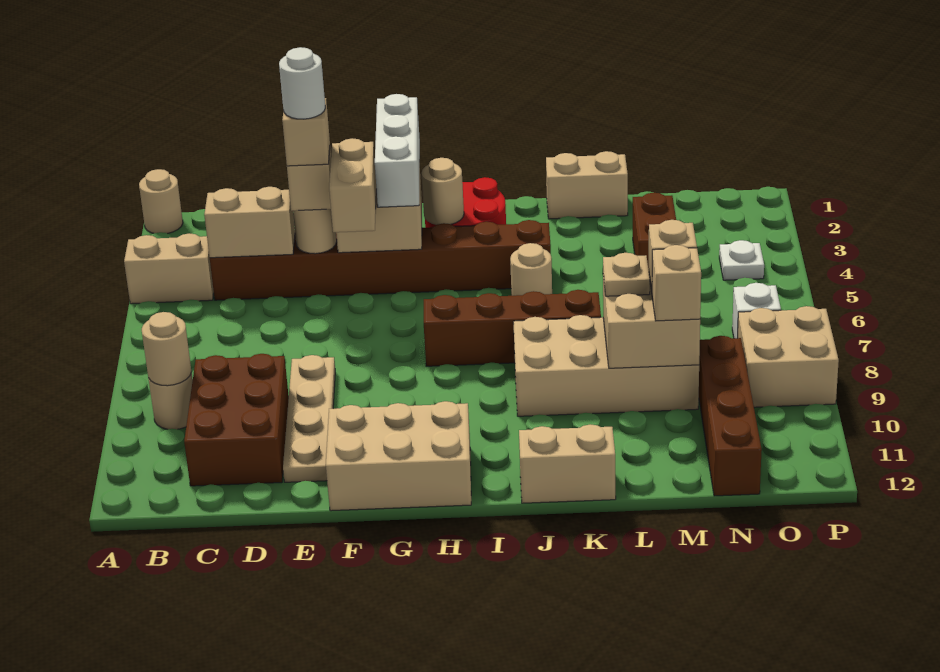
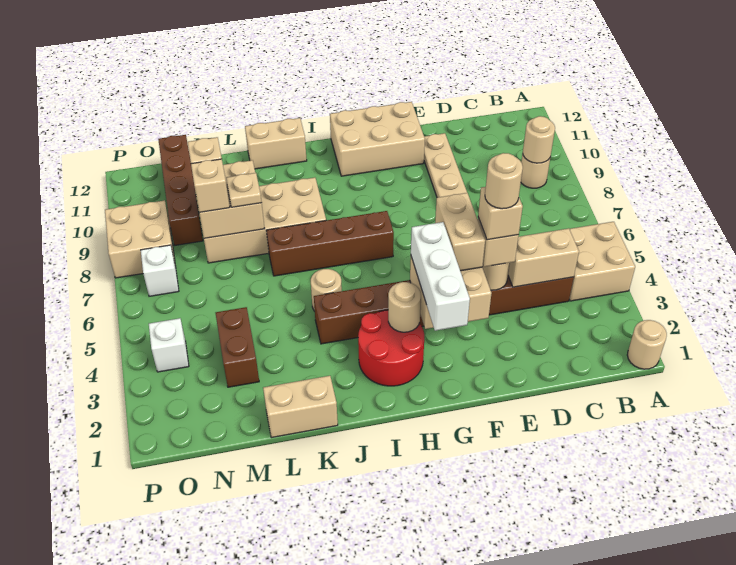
tan 1x2 brick [124,233,214,304] -> tan 2x2 brick [569,222,635,301]
brown 2x3 brick [184,354,289,486] -> none
white 1x1 round brick [279,47,325,119] -> tan 1x1 round brick [485,153,523,209]
white 1x1 plate [719,240,764,280] -> white 1x1 brick [149,318,189,372]

